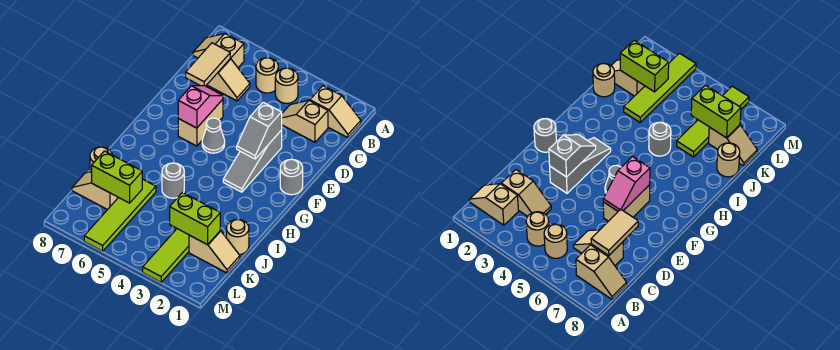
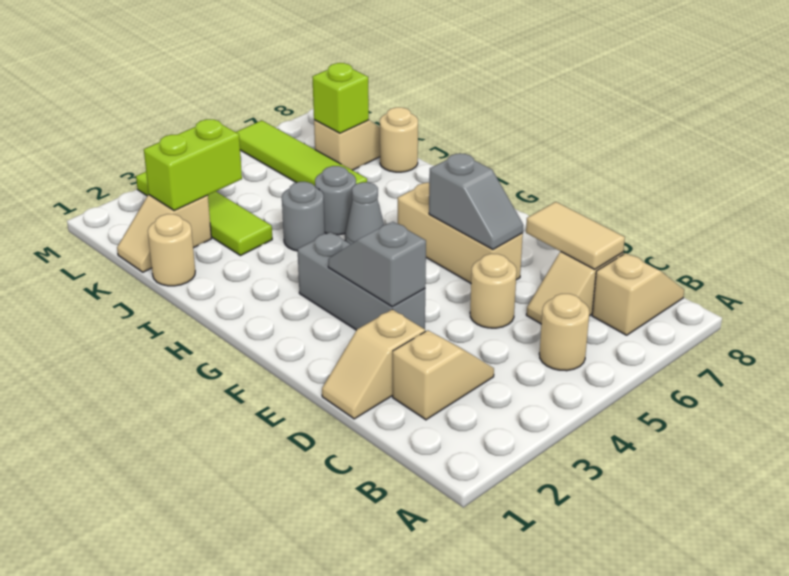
tan 1x2 slope [310,86,361,138] -> tan 1x2 slope moved to [322,309,425,419]
tan 1x1 round brick [275,68,298,103] -> tan 1x1 round brick moved to [470,254,517,328]
grey 1x3 slope [223,130,282,192] -> grey 1x3 brick [298,232,425,330]
tan 1x2 brick [178,99,223,146] -> tan 1x3 brick [398,182,523,283]
pink 1x2 slope [178,86,223,128] -> grey 1x2 slope [429,153,523,249]
grey 1x1 round brick [280,159,303,195] -> grey 1x1 round brick moved to [282,182,325,251]
grey 1x1 cone [202,118,225,153] -> grey 1x1 cone moved to [345,182,384,244]
lime 1x2 brick [92,151,142,203] -> lime 1x1 brick [312,63,369,133]

